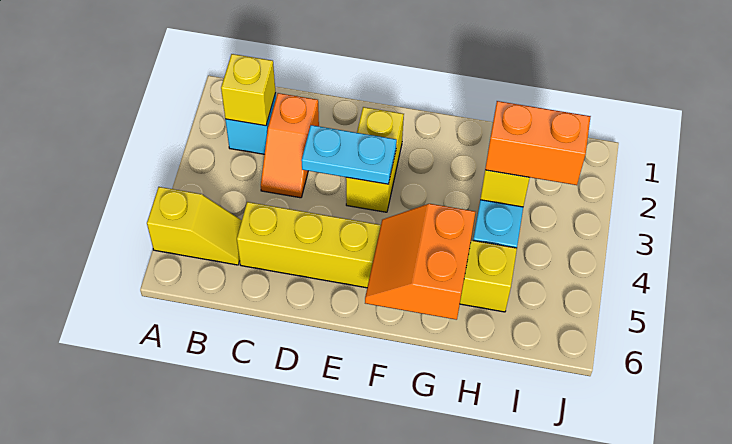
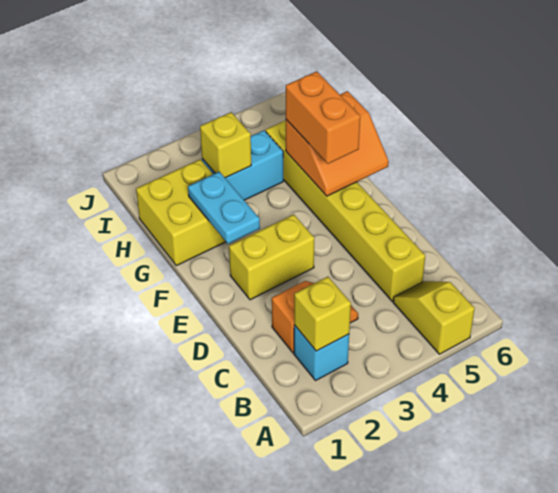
cyan 1x2 plate [301,125,397,184] -> cyan 1x2 plate moved to [188,172,260,244]
none -> yellow 2x2 brick [136,159,226,266]
orange 1x2 brick [485,101,591,185] -> orange 1x2 brick moved to [286,71,360,164]

